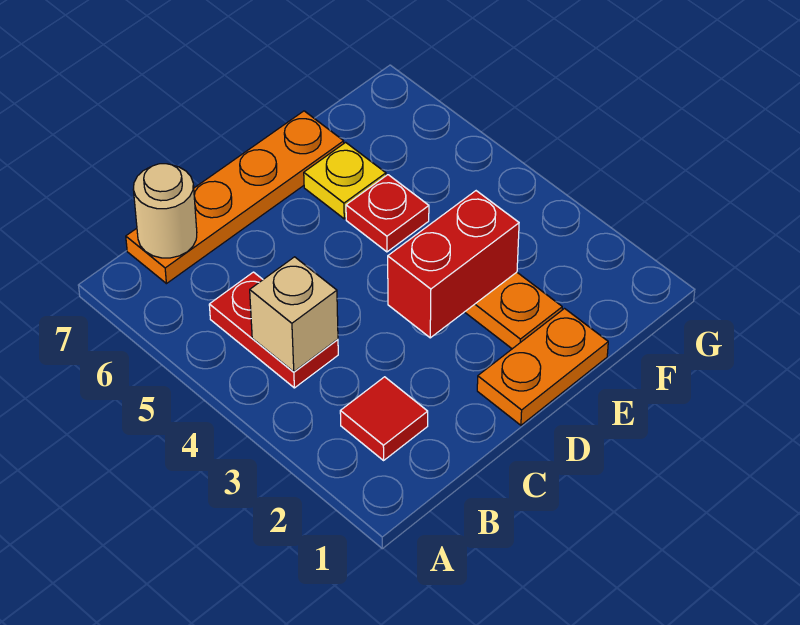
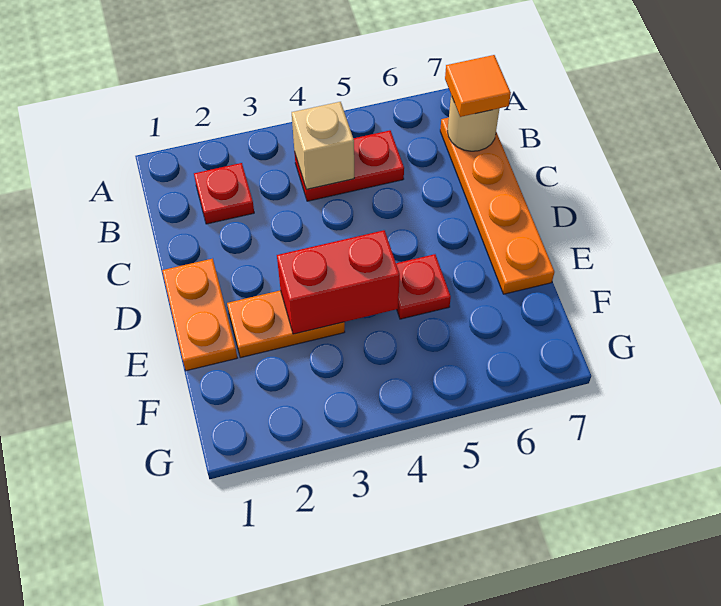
red 1x1 tile [340,377,428,460] -> red 1x1 plate [194,163,254,224]
none -> orange 1x1 tile [445,55,511,117]
red 1x2 brick [388,191,519,338] -> red 1x2 brick turned to [277,230,400,334]
yellow 1x1 plate [304,142,386,219] -> none

